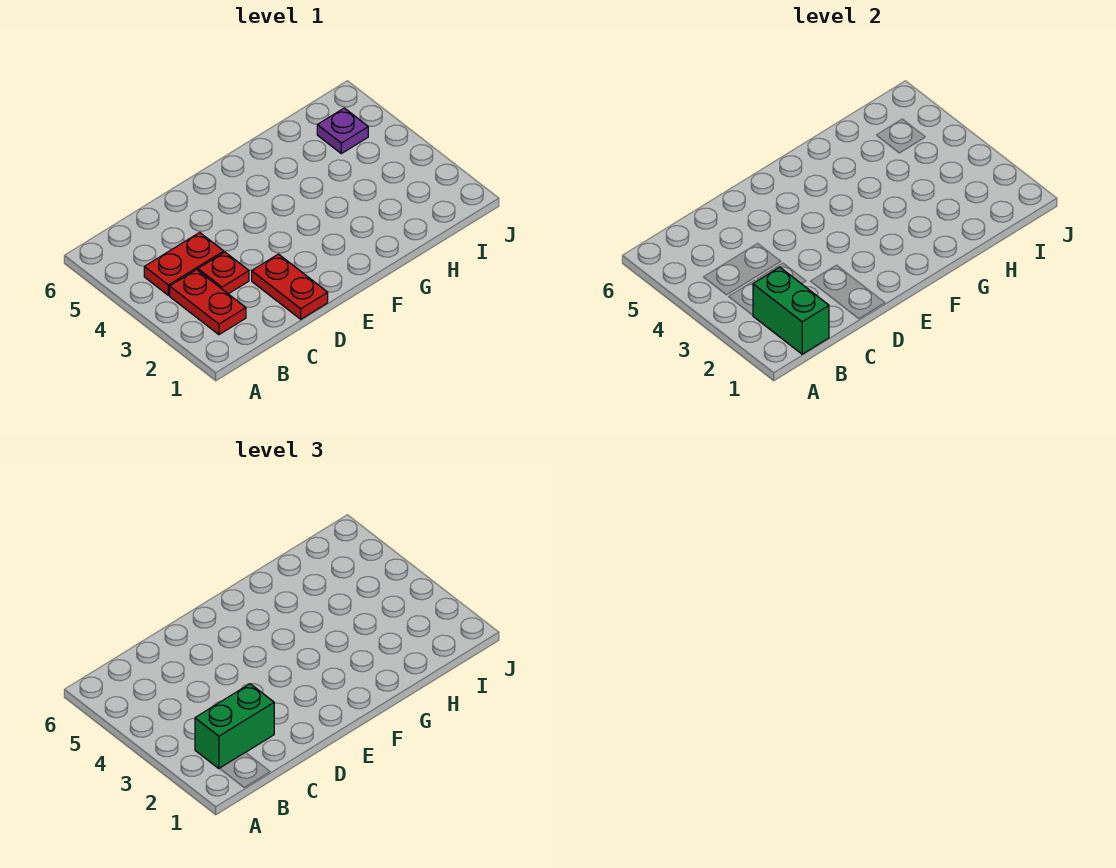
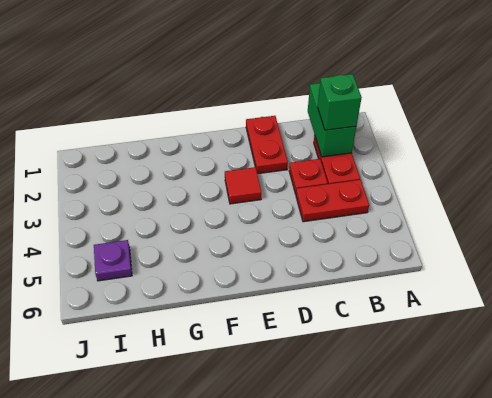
green 1x2 brick [195,684,274,769] -> green 1x1 brick [318,74,362,130]
none -> red 1x1 tile [225,167,261,204]

